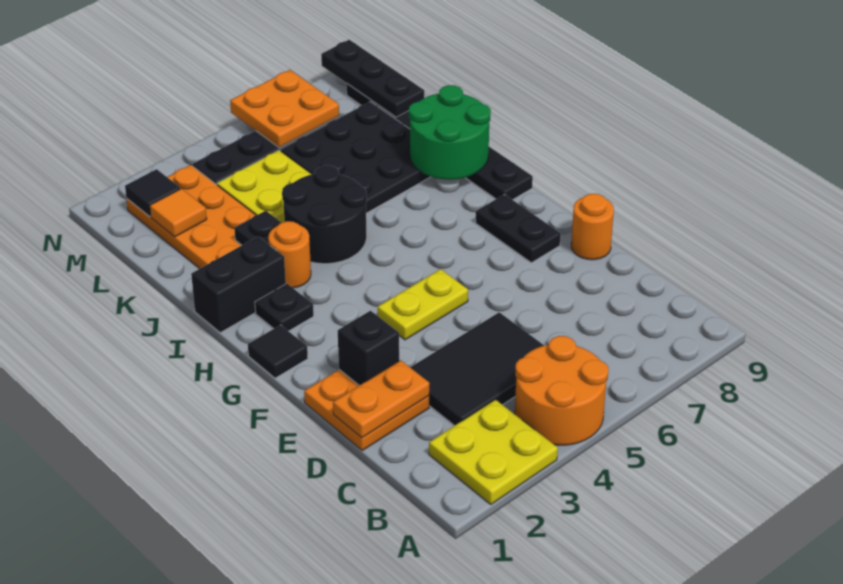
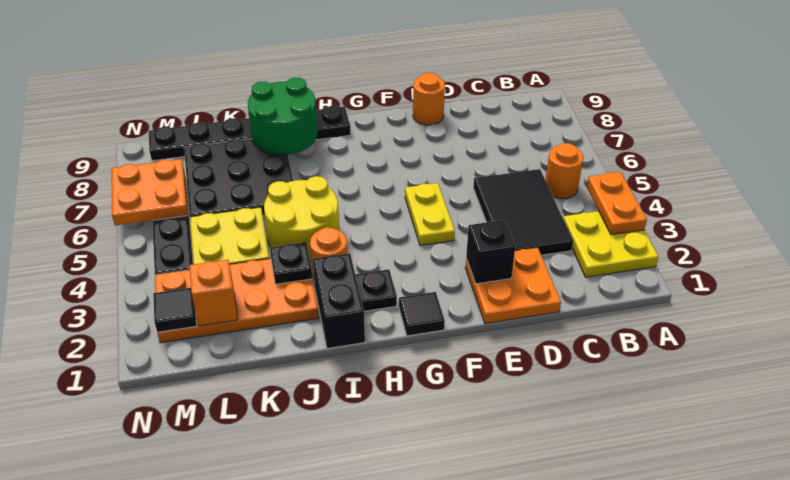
orange 2x2 round brick [515,336,608,445] -> orange 1x1 round brick [545,143,583,199]
orange 1x2 plate [333,360,429,438] -> orange 1x2 plate moved to [587,172,647,235]
black 1x2 plate [475,194,561,263] -> none
black 2x2 round brick [282,165,367,264] -> yellow 2x2 round brick [264,176,339,261]
orange 1x1 tile [150,189,207,237] -> orange 1x1 brick [189,260,237,326]
black 1x3 plate [321,40,424,117] -> none

